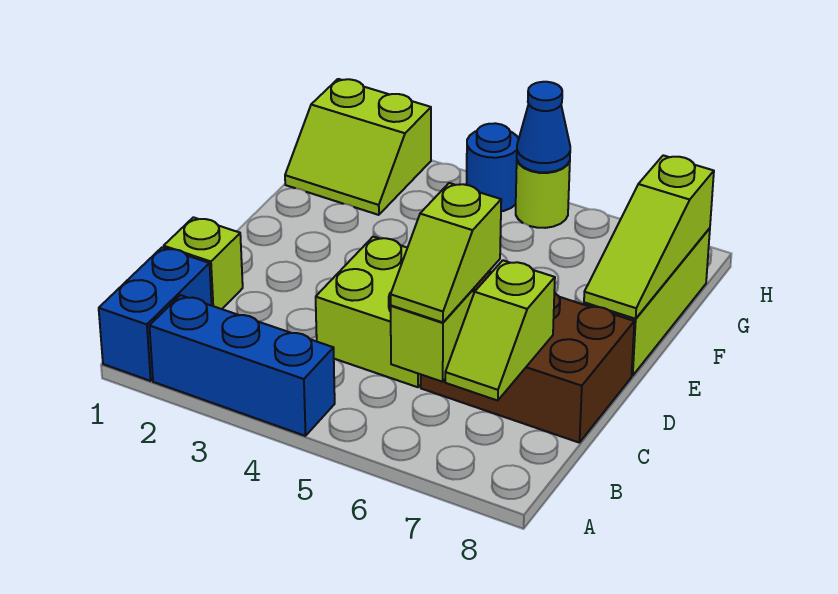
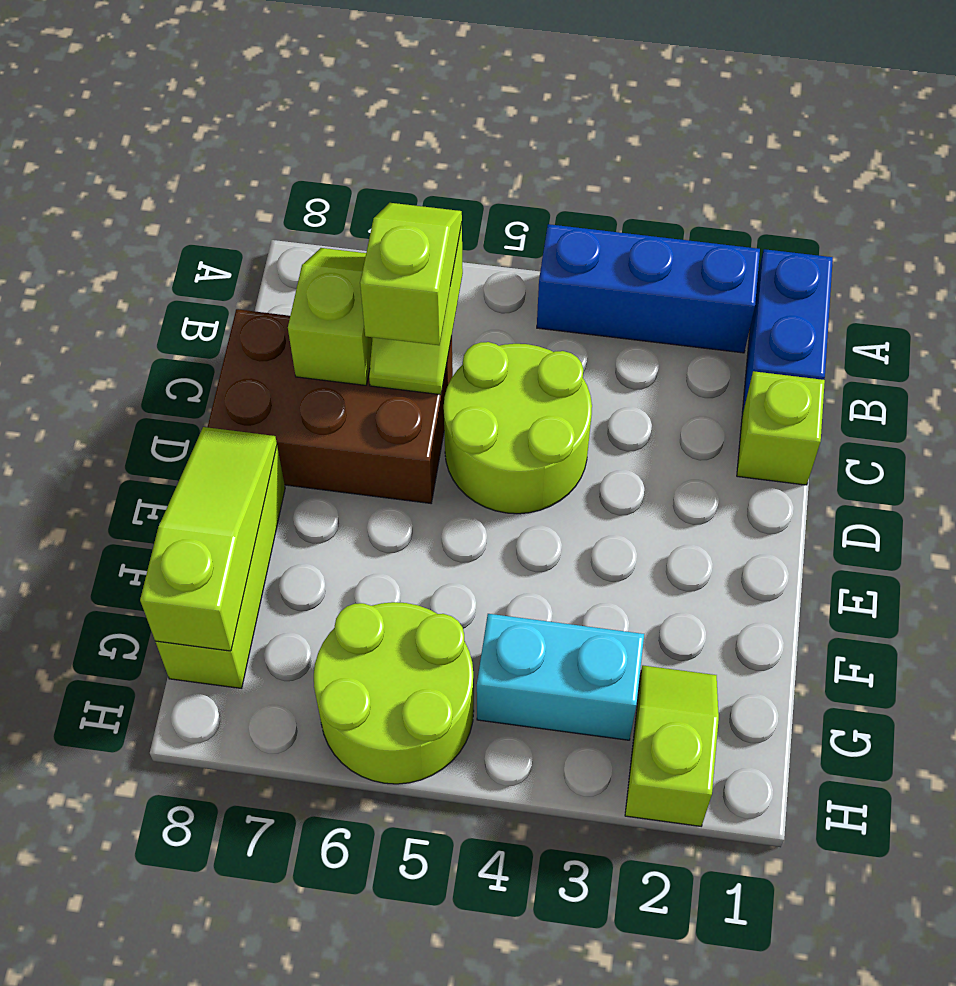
lime 2x2 brick [316,237,421,387] -> lime 2x2 round brick [444,342,592,514]
lime 2x2 slope [285,79,431,215] -> lime 1x2 slope [625,665,719,826]
none -> cyan 1x2 brick [477,614,644,740]
blue 1x1 round brick [466,123,519,211] -> none
lime 1x1 round brick [516,161,570,228] -> lime 2x2 round brick [314,602,474,784]
blue 1x1 cone [517,82,570,172] -> none

